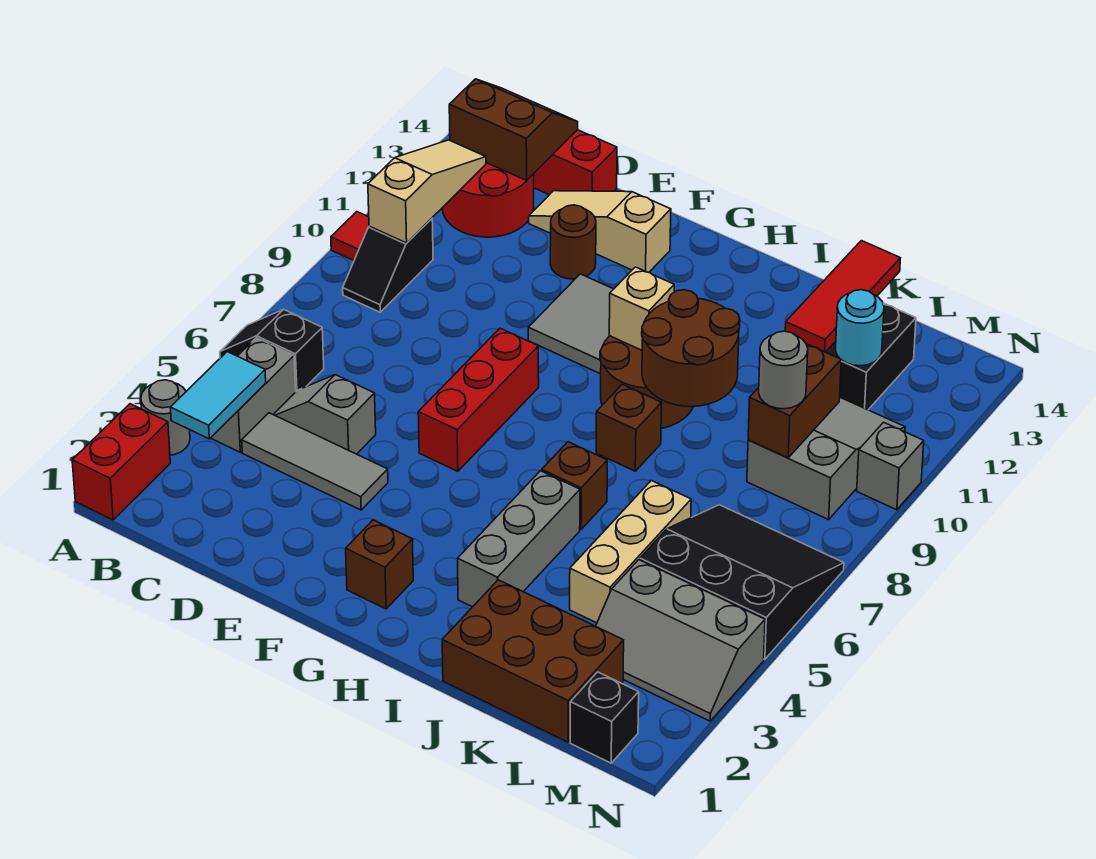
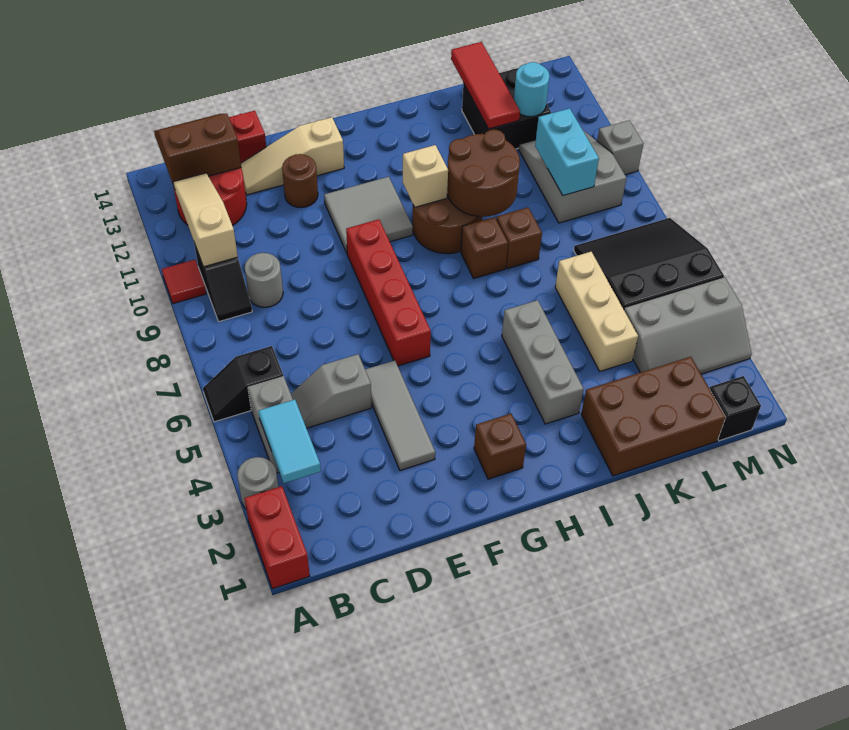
grey 1x3 tile [242,413,388,510] -> grey 1x3 tile turned to [365,360,435,470]
red 1x3 brick [418,328,539,471] -> red 1x4 brick [346,219,431,366]
brown 1x1 brick [542,442,607,529] -> brown 1x1 brick moved to [496,207,542,269]
brown 1x2 brick [748,344,841,458] -> cyan 1x2 brick [535,108,599,196]
grey 1x1 round brick [759,331,808,409] -> grey 1x1 round brick moved to [245,253,283,307]

